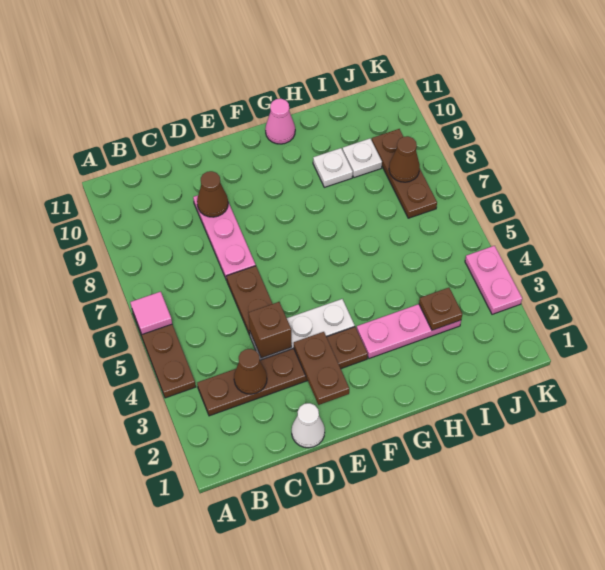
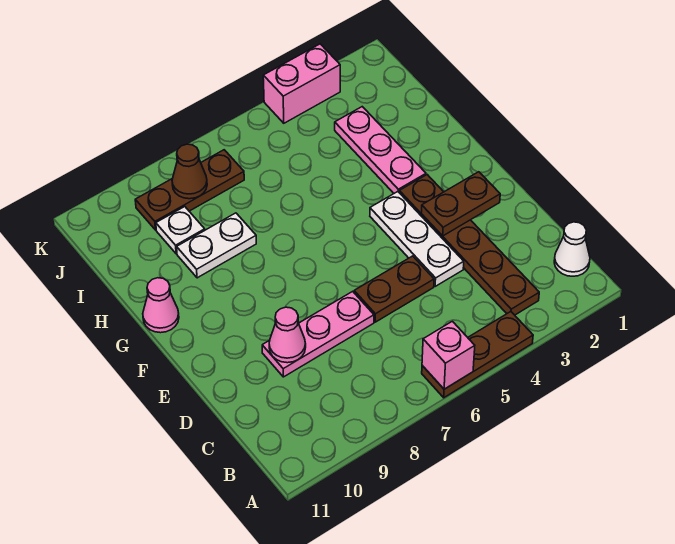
pink 1x1 tile [130,292,172,334] -> pink 1x1 brick [422,321,475,389]
brown 1x1 cone [234,349,267,394] -> none
white 1x1 cone [292,403,325,448] -> white 1x1 cone moved to [554,222,590,276]
brown 1x1 brick [249,302,292,358] -> none
brown 1x1 cone [197,171,228,217] -> pink 1x1 cone [269,307,306,363]
white 1x1 plate [313,148,353,187] -> white 1x2 plate [177,213,256,278]
brown 1x1 plate [419,288,462,330] -> none
pink 1x2 plate [465,246,522,314] -> pink 1x2 brick [263,44,340,123]

